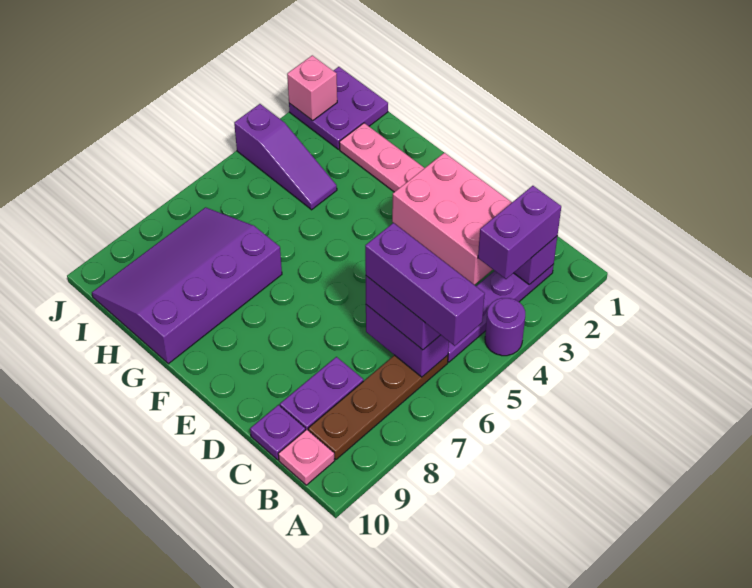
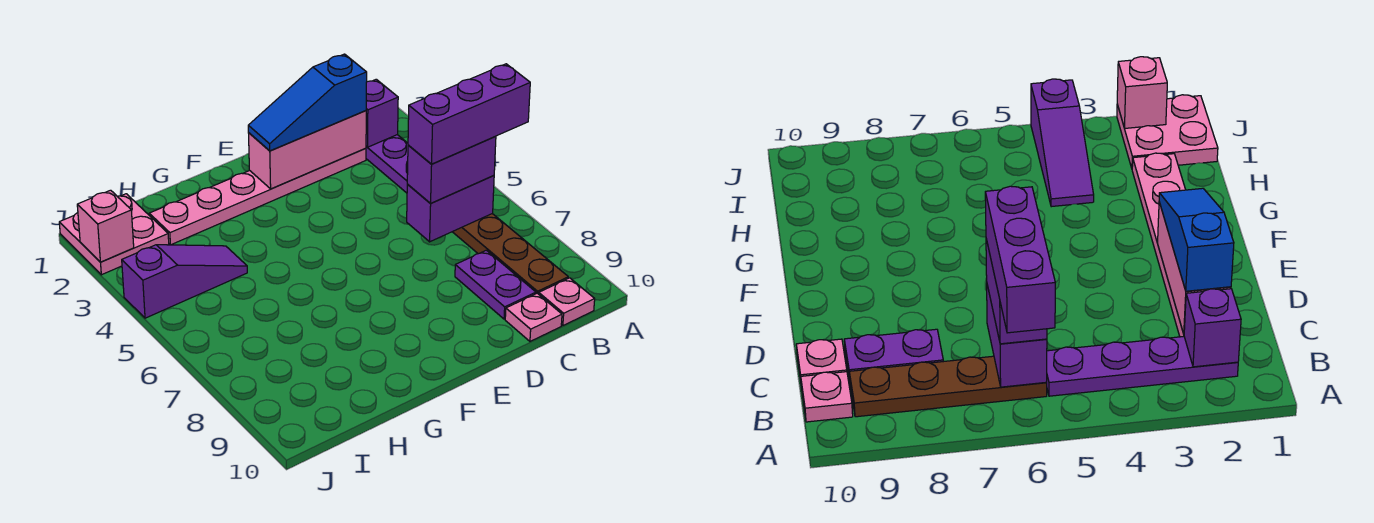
purple 1x1 round brick [485,298,525,356] -> none
purple 1x2 brick [478,186,561,279] -> none
pink 2x3 brick [392,153,512,285] -> pink 1x3 brick [249,111,366,189]
none -> blue 1x3 slope [248,54,367,151]
purple 1x1 plate [250,405,305,460] -> pink 1x1 plate [505,293,562,341]
purple 3x4 slope [92,207,282,364] -> none
purple 2x2 plate [289,67,388,149] -> pink 2x2 plate [59,194,169,275]

